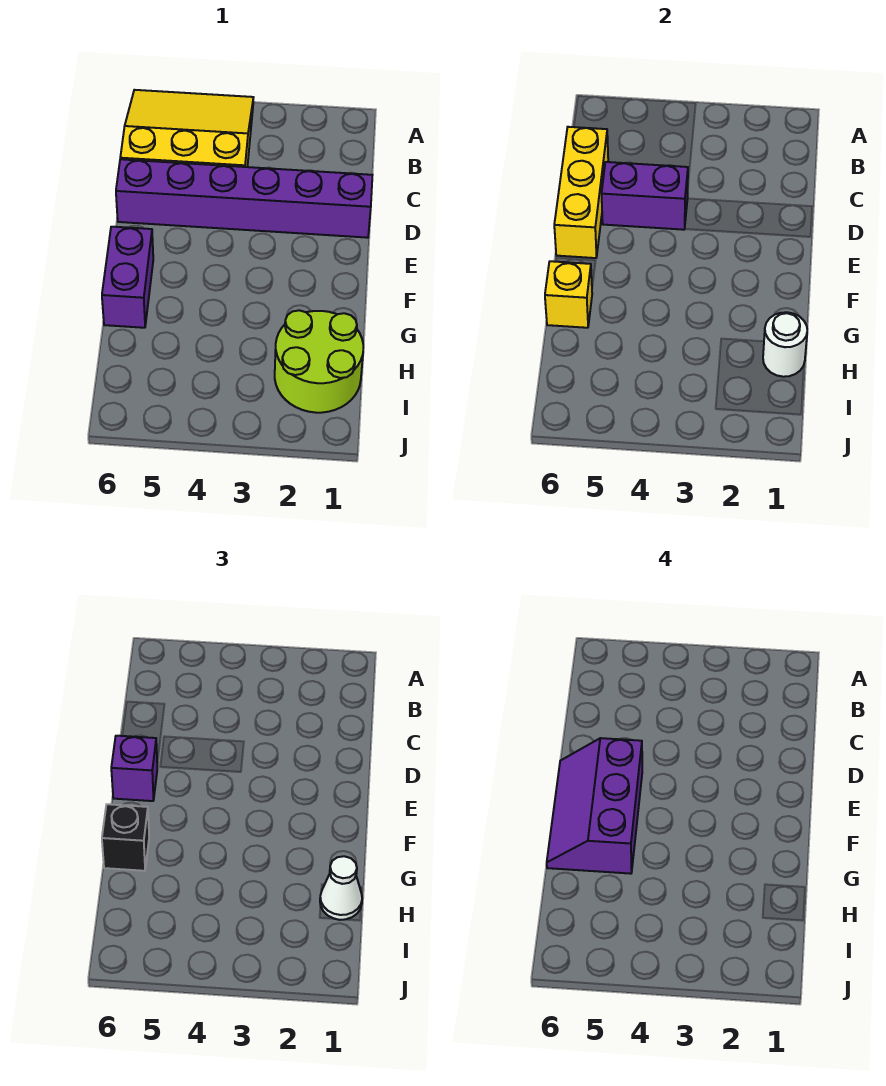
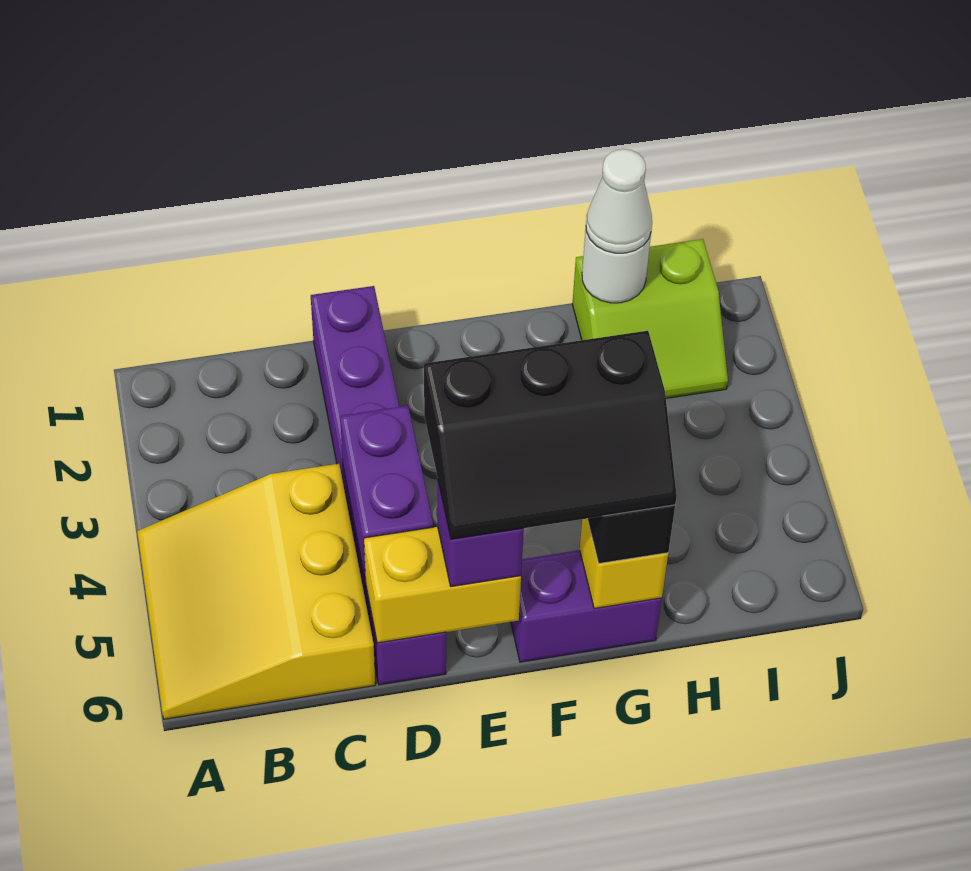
yellow 1x3 brick [554,127,608,258] -> yellow 1x2 brick [364,527,521,643]
purple 2x3 slope [547,738,642,874] -> black 2x3 slope [424,331,677,539]
lime 2x2 round brick [275,310,363,413] -> lime 2x2 slope [572,239,728,398]

